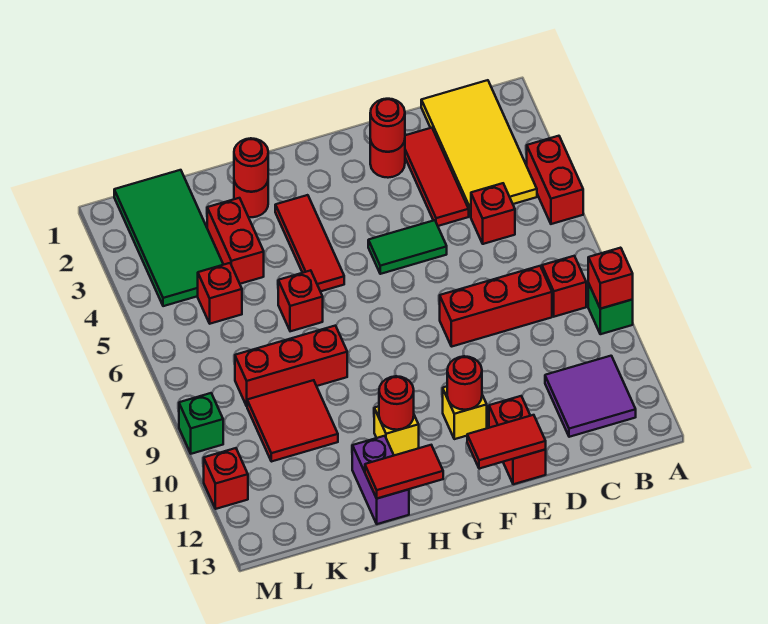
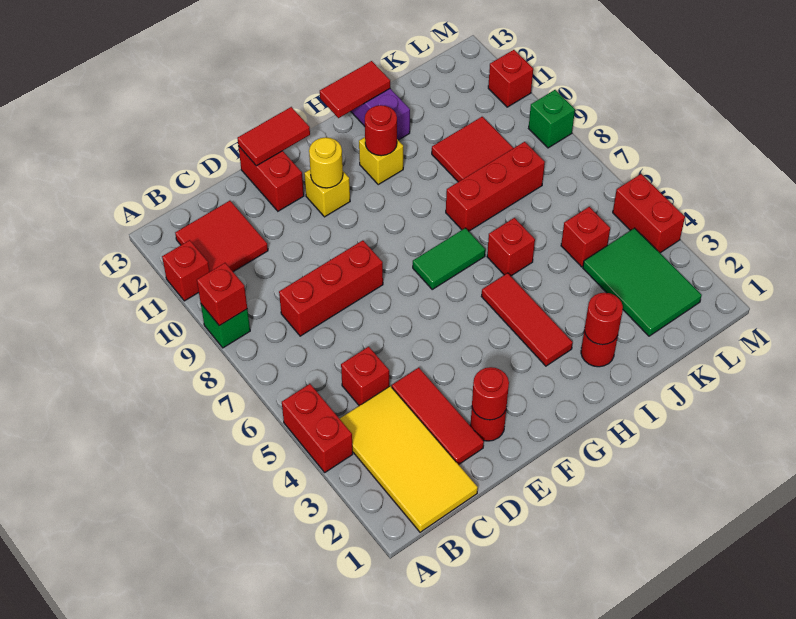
red 1x1 brick [542,256,586,317] -> red 1x1 brick moved to [162,240,210,301]
purple 2x2 tile [545,356,636,437] -> red 2x2 tile [175,201,268,272]
green 1x2 tile [368,220,447,274] -> green 1x2 tile moved to [413,228,485,289]
red 1x1 round brick [447,356,482,410] -> yellow 1x1 round brick [309,137,343,188]
red 1x2 brick [207,198,264,284] -> red 1x2 brick moved to [613,174,685,253]
green 2x4 tile [114,170,223,306] -> green 2x3 tile [583,228,702,336]

